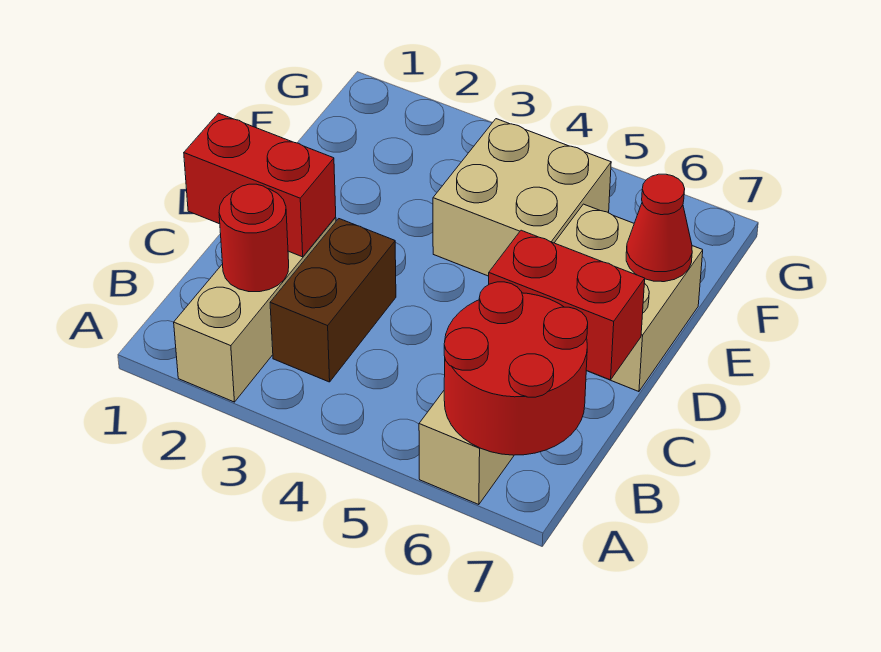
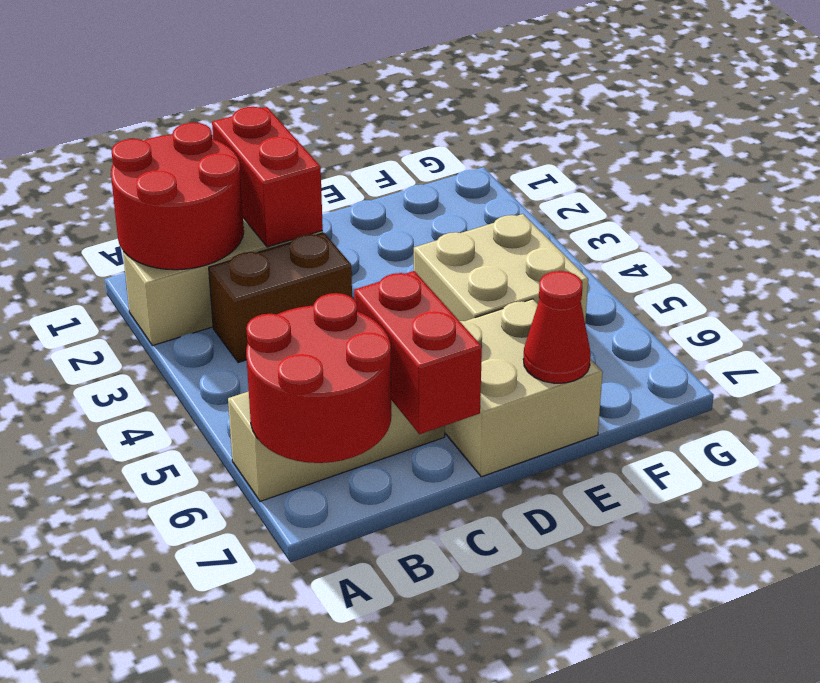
red 1x1 round brick [219,184,289,292] -> red 2x2 round brick [111,123,244,270]

